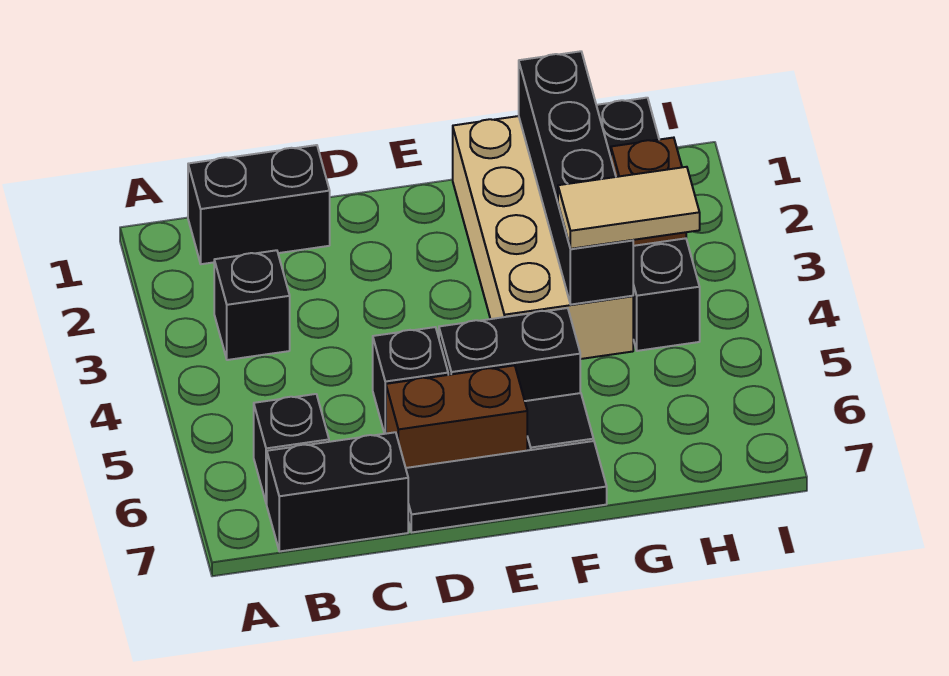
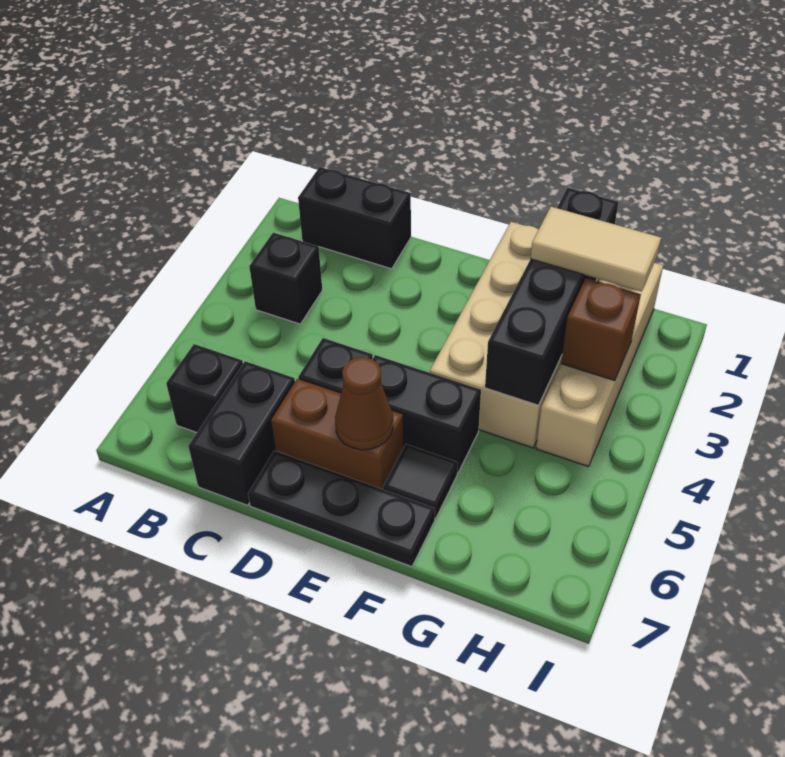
black 1x2 brick [267,432,408,551] -> black 1x2 brick turned to [188,361,295,505]
black 1x3 tile [406,441,607,532] -> black 1x3 plate [248,451,435,567]
none -> brown 1x1 cone [335,357,393,450]
tan 1x2 tile [558,167,700,249] -> tan 1x2 tile moved to [530,207,661,292]
black 1x4 brick [596,98,700,351] -> tan 1x4 brick [536,263,663,467]

